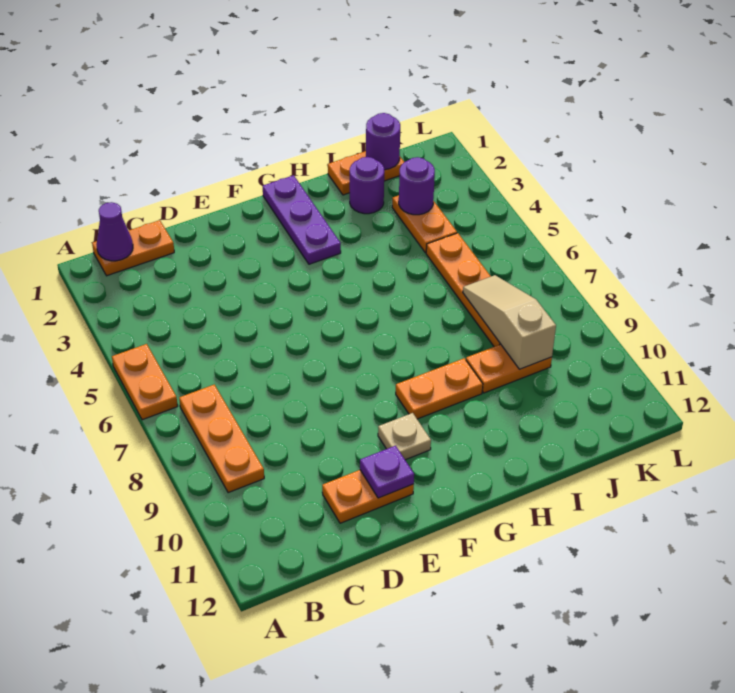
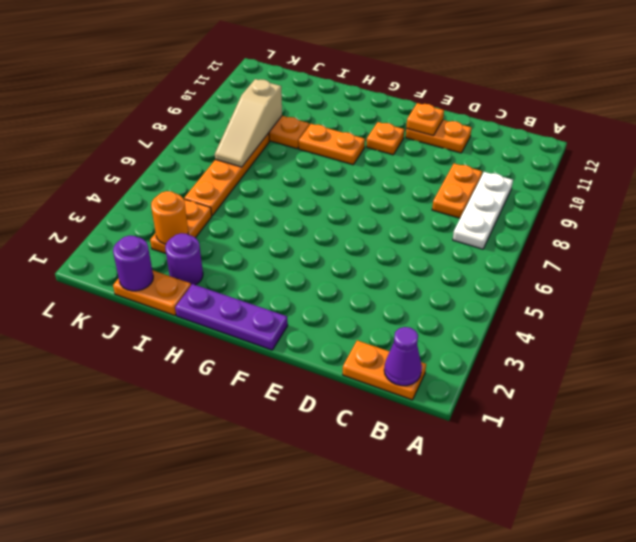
orange 1x2 plate [112,344,178,420] -> orange 1x2 plate moved to [432,163,482,218]
orange 1x3 plate [179,385,264,493] -> white 1x3 plate [453,172,513,249]
purple 1x1 plate [360,446,414,498] -> orange 1x1 plate [406,103,444,136]
tan 1x1 plate [378,413,431,460] -> orange 1x1 plate [366,122,404,155]
purple 1x3 plate [263,175,341,264] -> purple 1x3 plate turned to [175,284,288,350]
purple 1x1 round brick [399,157,435,215] -> orange 1x1 round brick [151,191,188,244]

